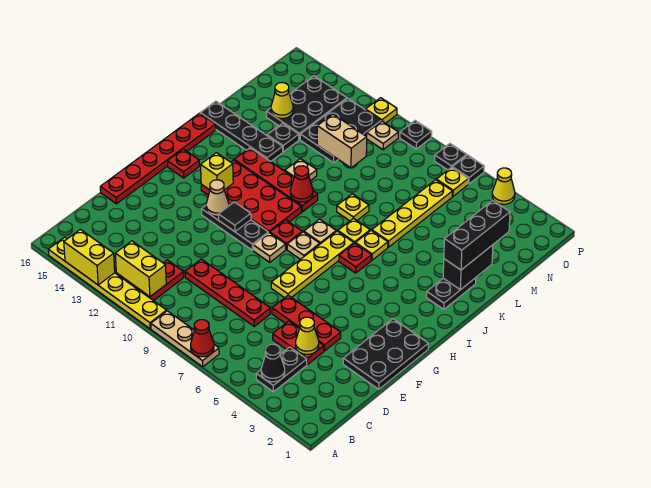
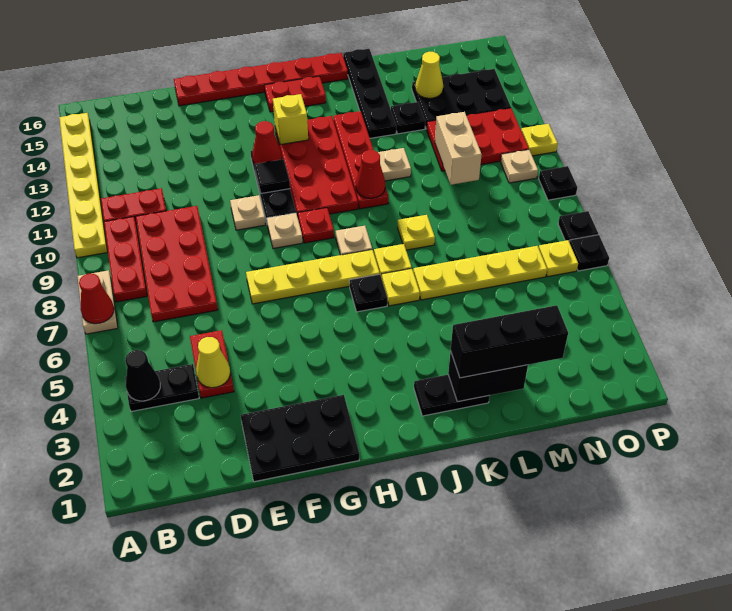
tan 1x3 plate [151,311,219,367] -> tan 1x2 plate [78,270,118,334]
yellow 1x2 brick [64,229,115,285] -> none
yellow 1x2 brick [115,241,166,297] -> none
red 1x4 plate [185,259,270,326] -> red 2x4 plate [136,206,218,322]
red 1x3 plate [272,295,341,351] -> red 1x3 plate moved to [104,217,147,302]
tan 1x1 cone [206,180,229,216] -> red 1x1 cone [252,121,282,164]
tan 1x1 plate [287,232,320,259] -> tan 1x1 plate moved to [230,195,266,230]
red 1x1 plate [167,149,199,178] -> red 1x2 plate [264,76,326,112]
red 1x1 plate [339,243,371,273] -> black 1x1 plate [349,274,387,312]
black 2x3 plate [300,98,381,163] -> red 2x3 plate [427,108,529,171]
yellow 1x1 cone [492,168,515,204] -> none

